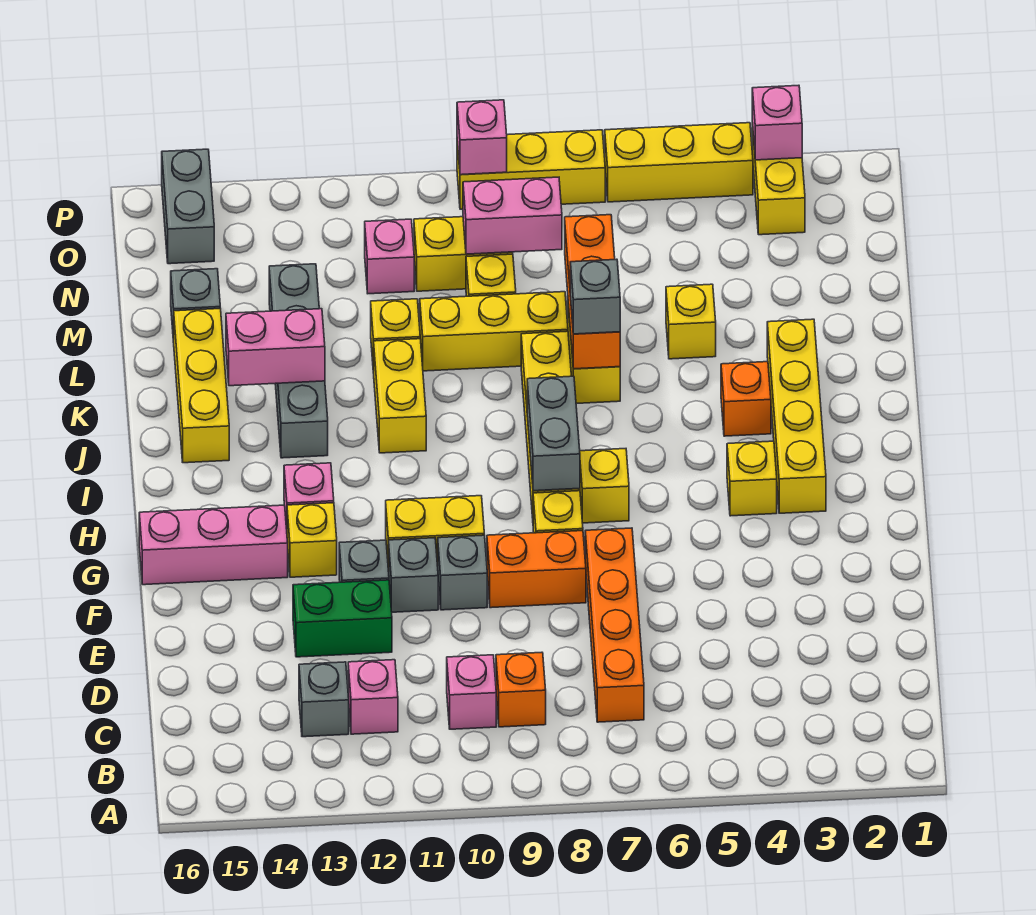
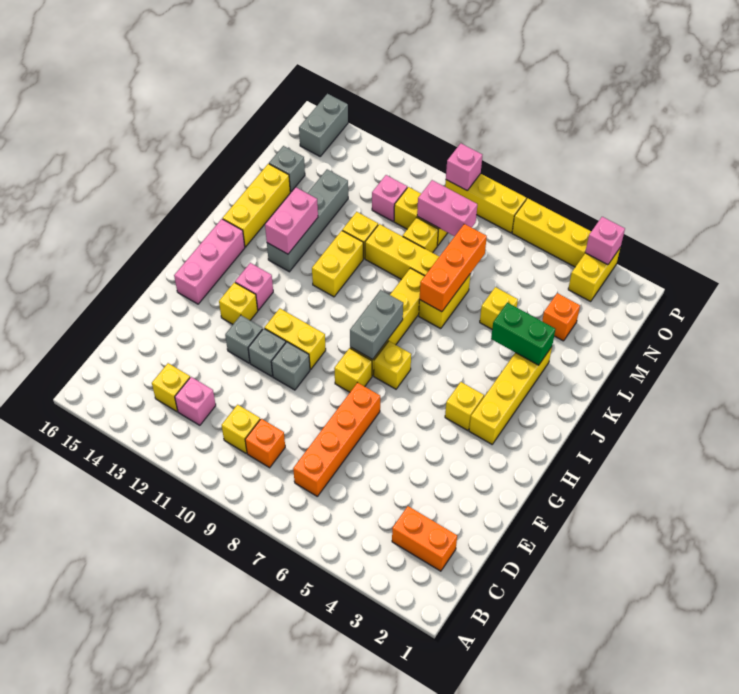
pink 1x1 brick [447,655,496,729] -> yellow 1x1 brick [222,405,260,453]
grey 1x1 brick [299,662,349,737] -> yellow 1x1 brick [152,363,190,412]
green 1x2 brick [293,580,392,657] -> green 1x2 brick moved to [491,303,555,365]
orange 1x2 brick [487,531,586,608] -> orange 1x2 brick moved to [392,506,457,571]
pink 1x3 brick [139,505,288,585] -> pink 1x3 brick turned to [174,219,245,304]
orange 1x1 brick [721,362,771,436] -> orange 1x1 brick moved to [542,293,580,341]
grey 1x1 brick [570,259,620,334] -> none
pink 1x2 brick [226,309,325,386] -> pink 1x2 brick turned to [265,187,318,254]

